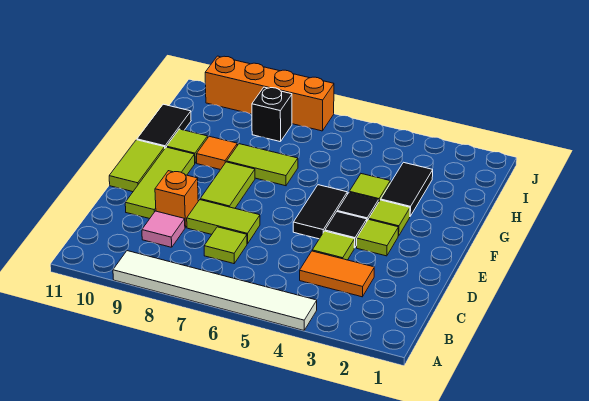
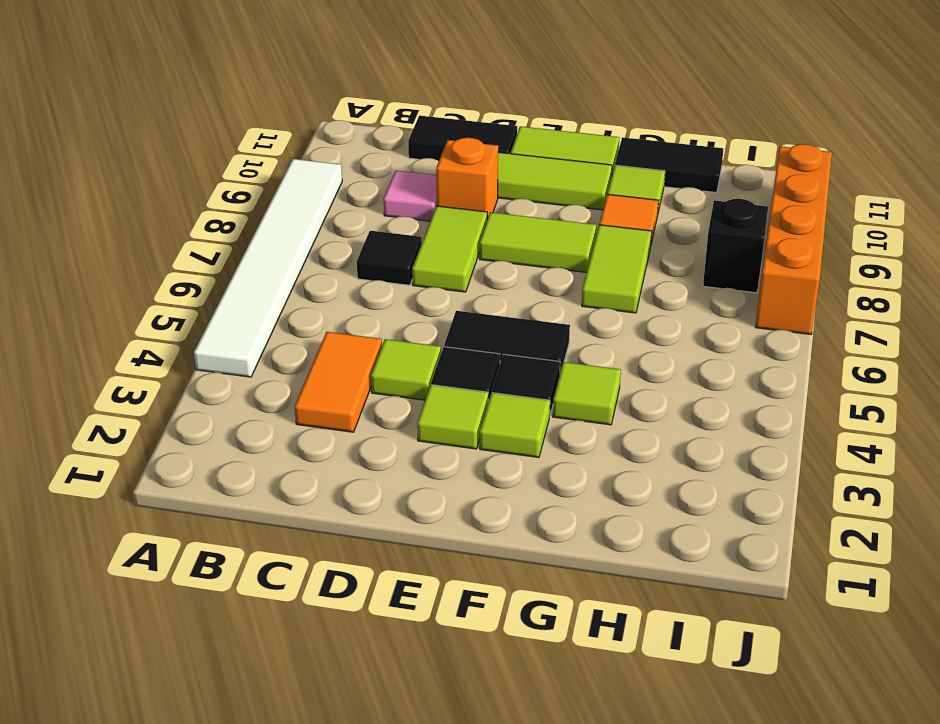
lime 1x1 tile [204,227,247,264] -> black 1x1 tile [357,231,422,285]
black 1x2 tile [381,162,433,216] -> black 1x2 tile moved to [408,115,517,161]

